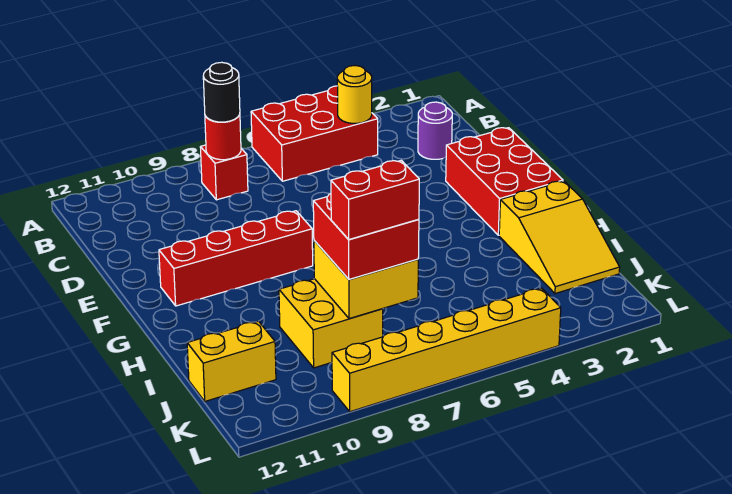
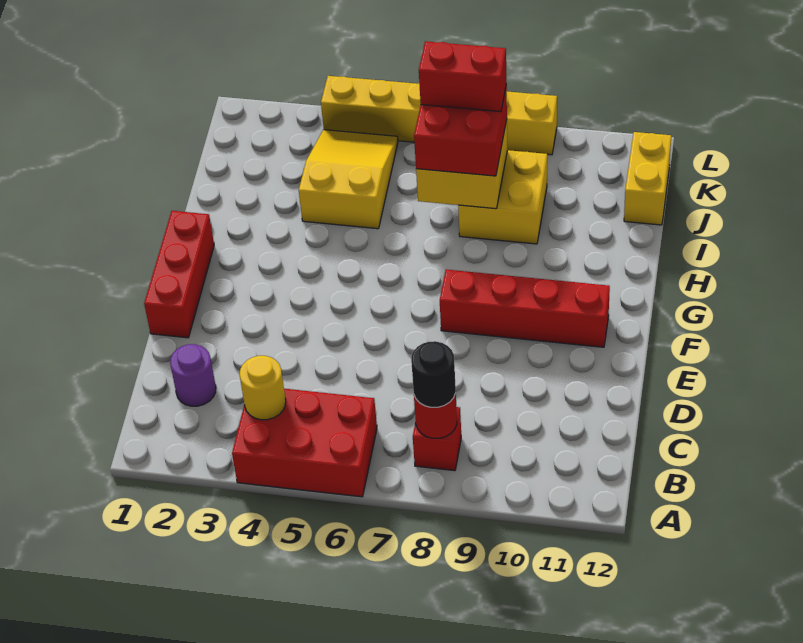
red 2x3 brick [446,128,563,235] -> red 1x3 brick [144,211,214,338]
yellow 2x3 slope [499,181,620,294] -> yellow 2x3 slope moved to [299,130,398,229]
yellow 1x2 brick [187,321,276,401] -> yellow 1x2 brick turned to [624,132,671,225]

